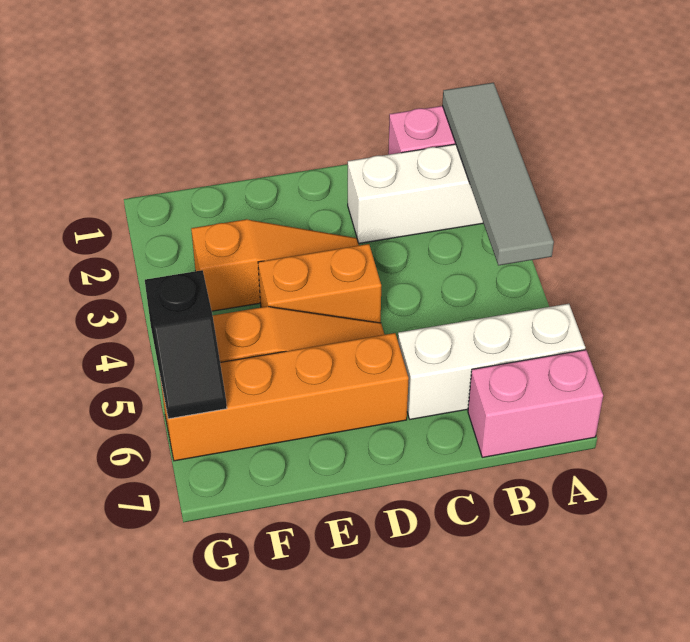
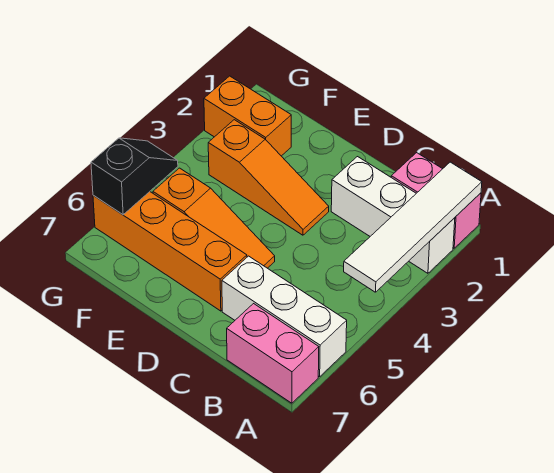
grey 1x4 tile [442,83,554,266] -> white 1x4 tile [344,162,482,292]
orange 1x2 brick [258,244,381,323] -> orange 1x2 brick moved to [204,76,291,156]
black 1x2 slope [145,270,227,419] -> black 1x2 slope turned to [91,138,178,215]

